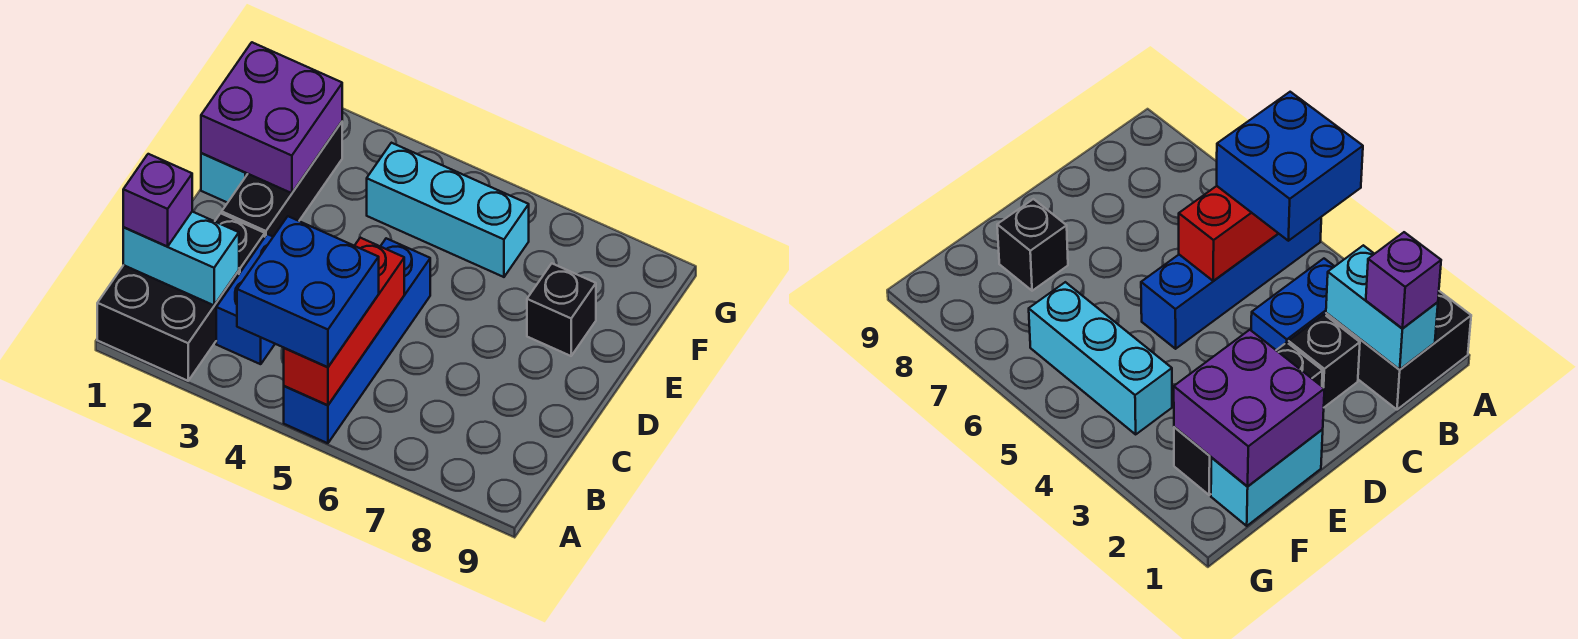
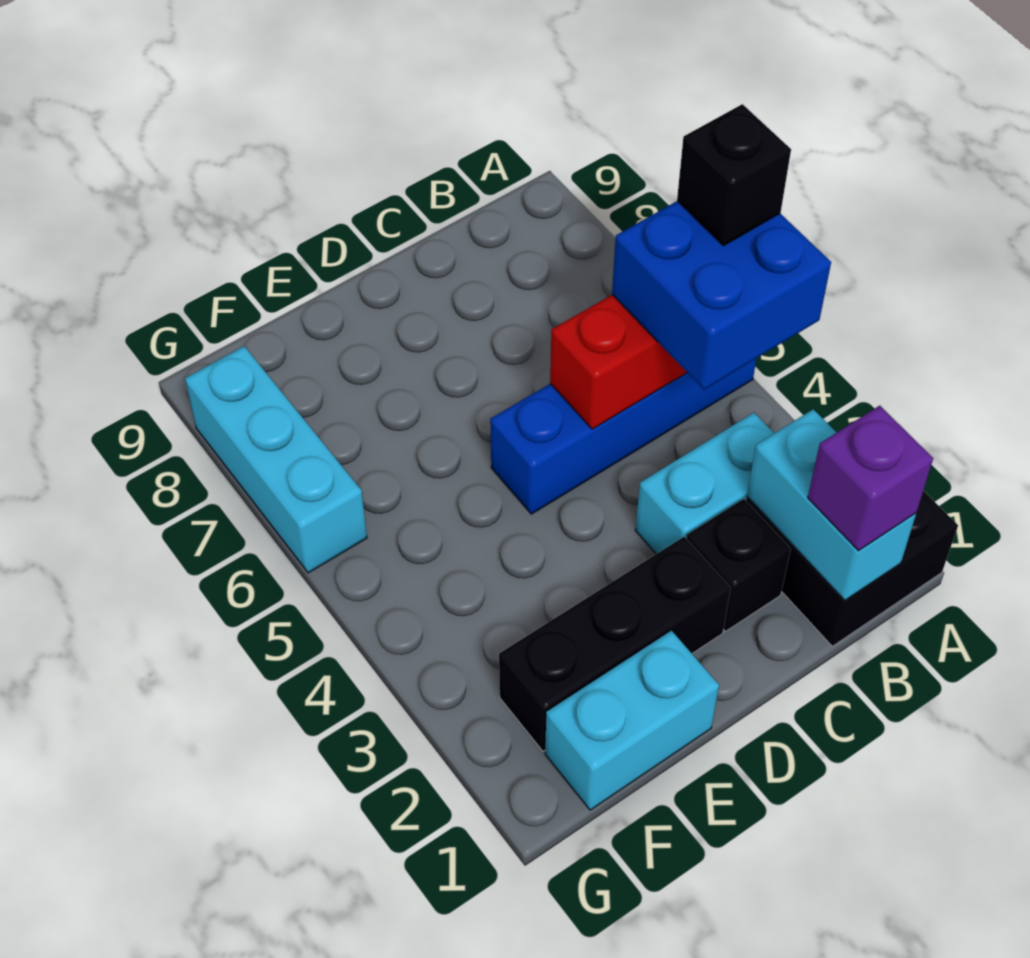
blue 1x2 brick [216,234,275,364] -> cyan 1x2 brick [635,413,774,554]
purple 2x2 brick [201,42,342,193] -> none
black 1x1 brick [527,264,596,356] -> black 1x1 brick moved to [677,104,791,246]
cyan 1x3 brick [367,143,529,277] -> cyan 1x3 brick moved to [185,346,367,573]

